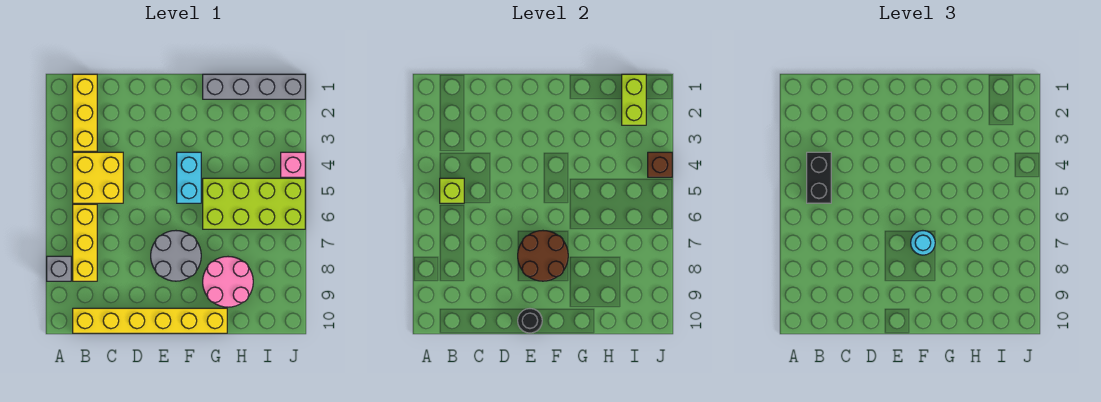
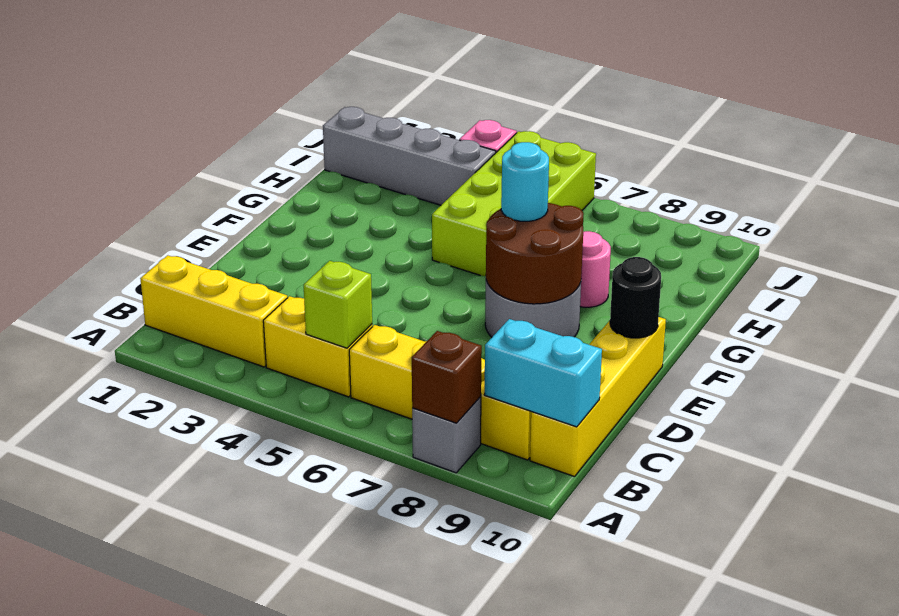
yellow 2x2 brick [73,152,123,203] -> yellow 1x2 brick [263,296,372,397]
black 1x2 brick [807,152,831,203] -> none
yellow 1x3 brick [73,204,97,281] -> yellow 1x4 brick [349,325,531,460]
yellow 1x6 brick [73,308,227,333] -> yellow 1x4 brick [530,317,666,477]
cyan 1x2 brick [177,152,201,203] -> cyan 1x2 brick moved to [484,319,602,427]
grey 1x4 brick [203,74,305,99] -> grey 1x4 brick turned to [323,107,496,205]
pink 2x2 round brick [203,257,253,307] -> pink 1x1 round brick [580,231,611,307]
lime 1x2 brick [622,74,646,125] -> none
brown 1x1 brick [648,152,672,177] -> brown 1x1 brick moved to [412,331,482,423]

